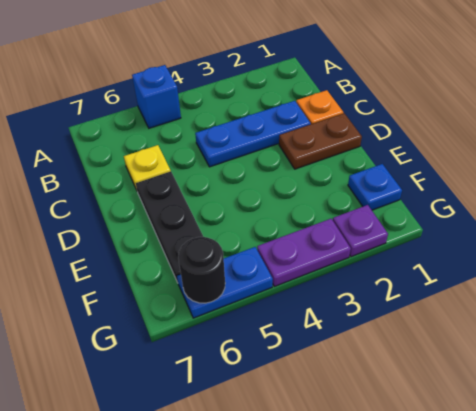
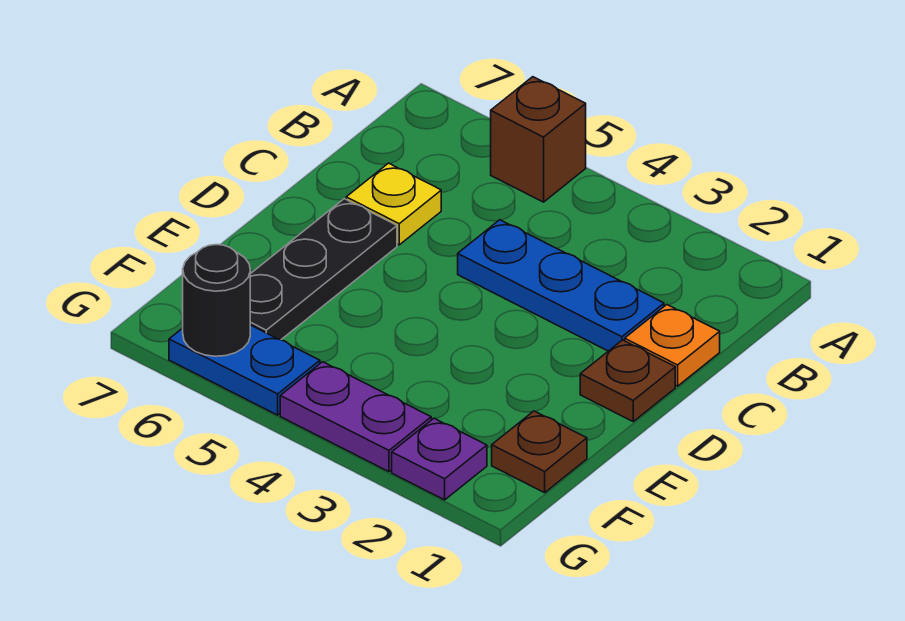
blue 1x1 brick [132,65,181,128] -> brown 1x1 brick [491,77,586,202]
brown 1x2 plate [279,113,362,169] -> brown 1x1 plate [580,340,675,421]
blue 1x1 plate [348,164,402,210] -> brown 1x1 plate [492,411,587,493]

